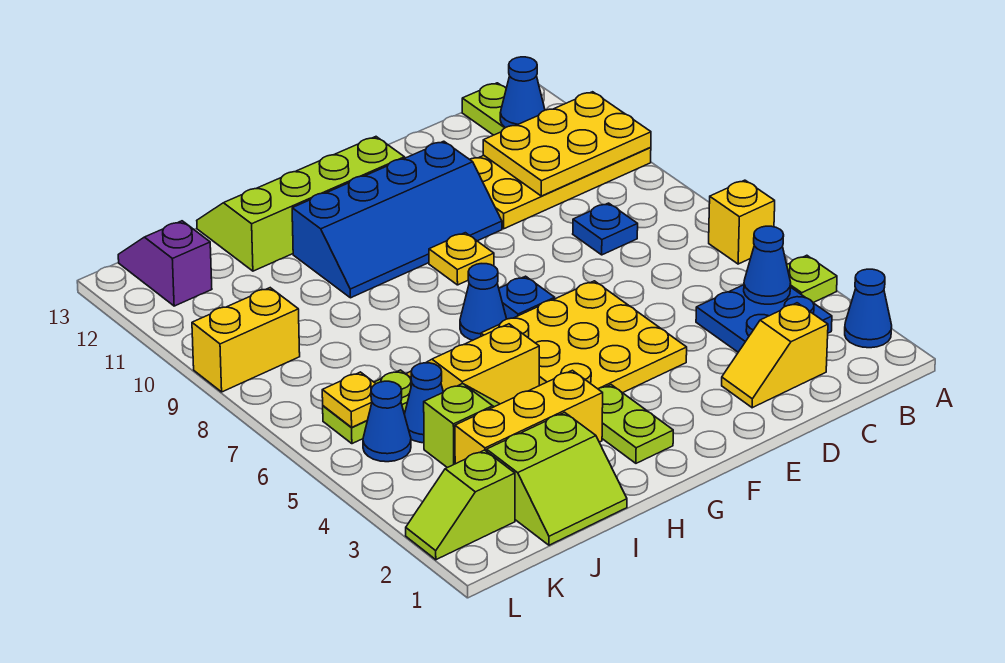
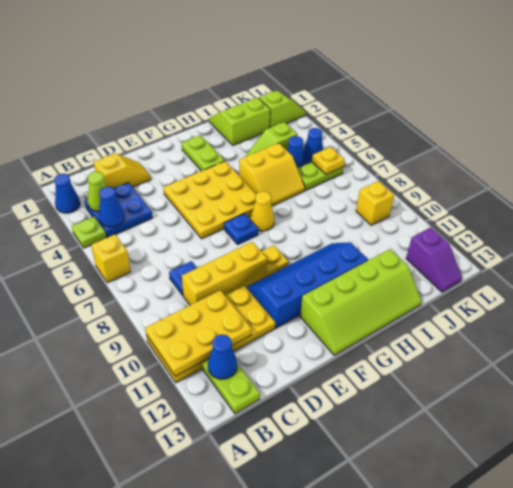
none -> lime 1x1 cone [88,171,107,212]
blue 1x1 cone [460,264,506,340] -> yellow 1x1 cone [250,191,275,231]
yellow 1x3 brick [455,370,603,464] -> yellow 1x3 brick moved to [182,242,267,305]
yellow 1x2 brick [192,288,300,392] -> yellow 1x1 brick [356,181,394,225]

